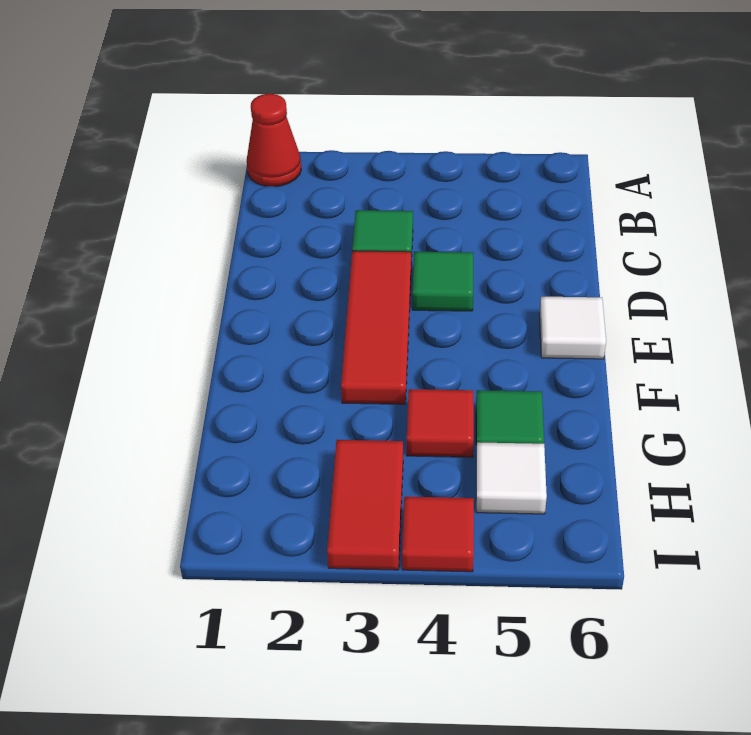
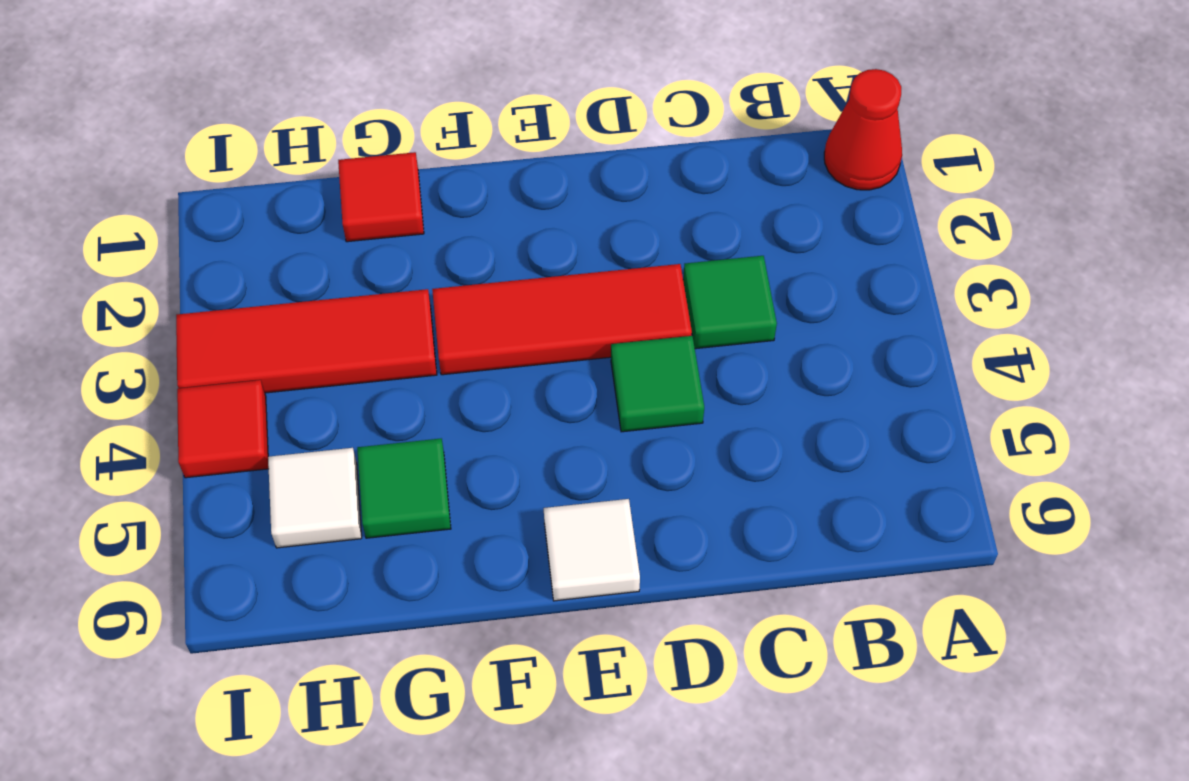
red 1x1 tile [407,389,474,457] -> red 1x1 tile moved to [338,152,424,242]
red 1x2 tile [327,440,403,570] -> red 1x3 tile [176,289,437,393]

